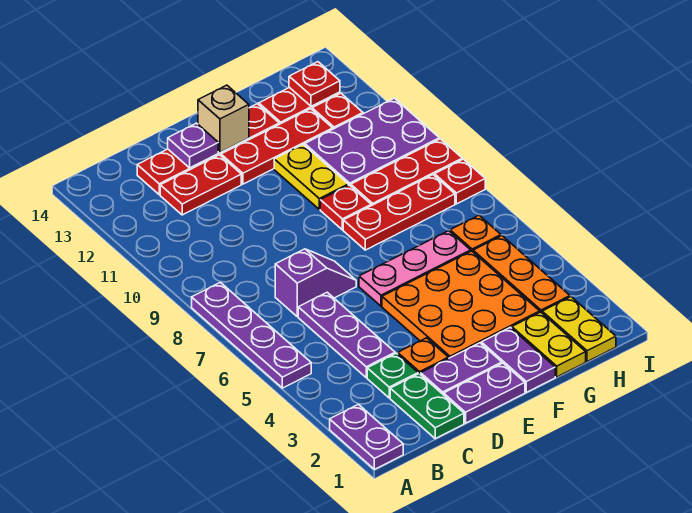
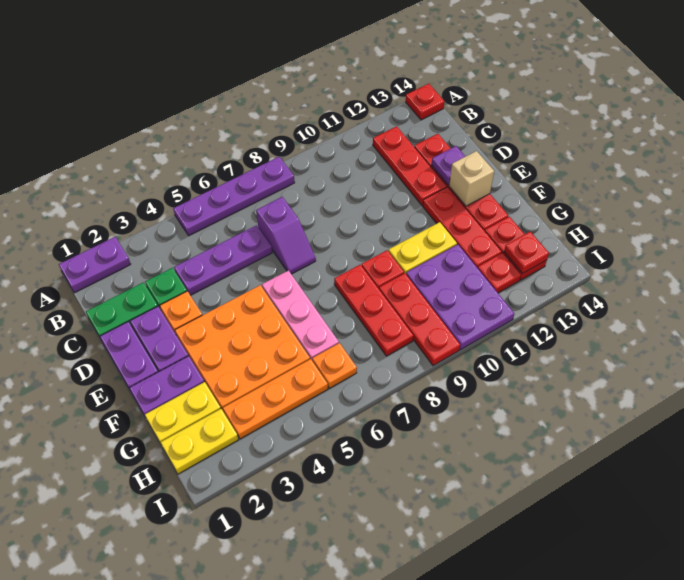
red 1x2 plate [160,155,241,215] -> red 1x3 plate [373,126,447,205]
red 1x1 plate [435,159,485,204] -> red 1x1 plate moved to [406,84,445,120]

